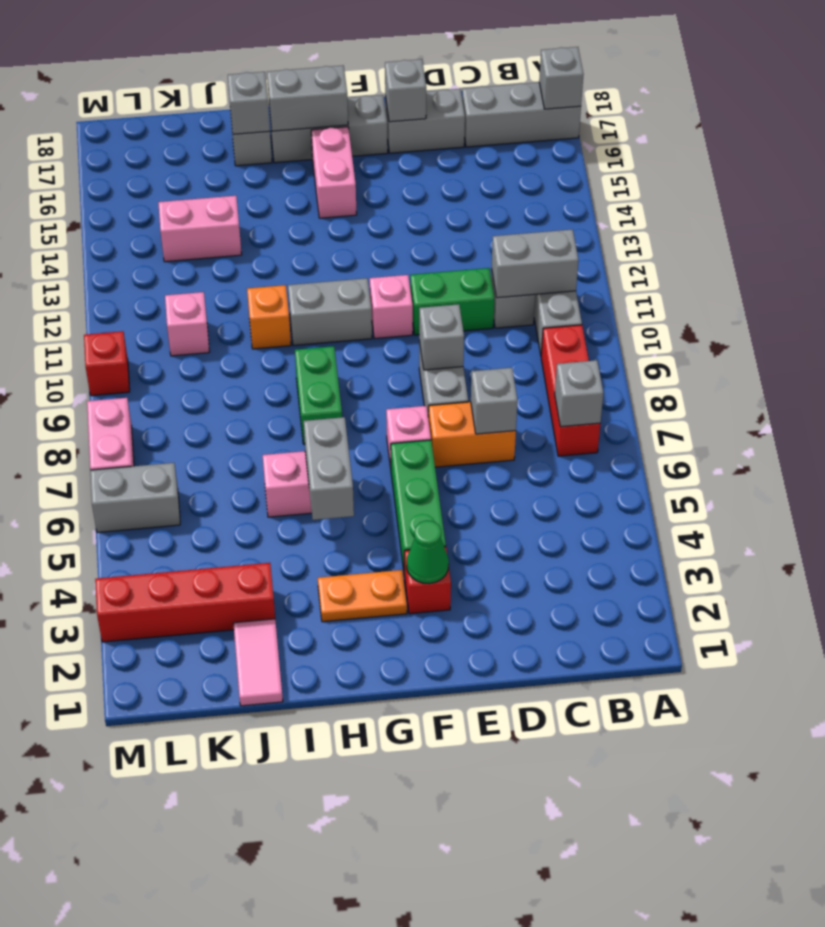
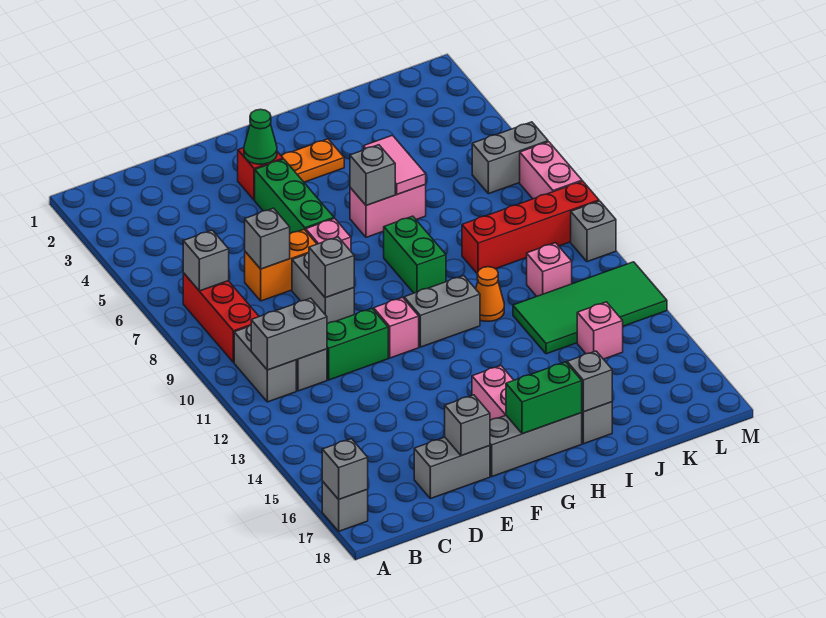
grey 1x3 brick [462,82,581,147] -> grey 1x1 brick [322,481,368,531]
grey 1x2 brick [267,65,348,131] -> green 1x2 brick [506,362,582,434]
grey 1x2 brick [304,417,354,520] -> grey 1x1 brick [350,145,395,206]
orange 1x1 brick [247,285,291,349] -> orange 1x1 cone [476,267,504,321]
pink 1x2 tile [233,619,283,706] -> pink 1x2 tile moved to [364,135,426,194]
red 1x4 brick [95,563,275,642] -> red 1x4 brick moved to [462,181,599,274]
none -> green 2x4 tile [513,262,667,354]
pink 1x2 brick [158,196,242,262] -> pink 1x1 brick [577,302,623,359]
red 1x1 brick [84,331,130,396] -> grey 1x1 brick [571,201,616,262]

